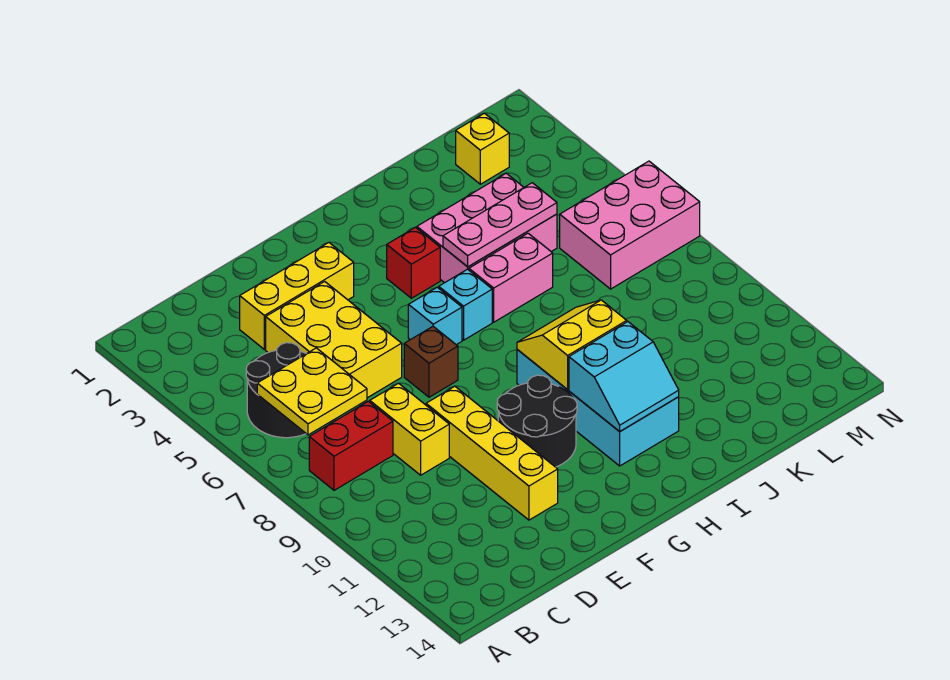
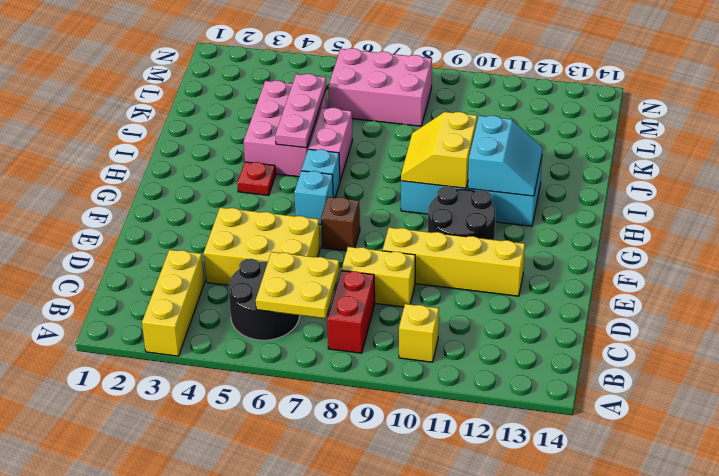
yellow 1x3 brick [240,242,354,350] -> yellow 1x3 brick moved to [142,250,204,356]
red 1x1 brick [387,227,440,298] -> red 1x1 plate [237,162,276,195]
yellow 1x1 brick [456,113,509,184] -> yellow 1x1 brick moved to [399,304,439,362]
pink 2x3 brick [560,161,700,289] -> pink 2x3 brick turned to [328,48,432,126]

